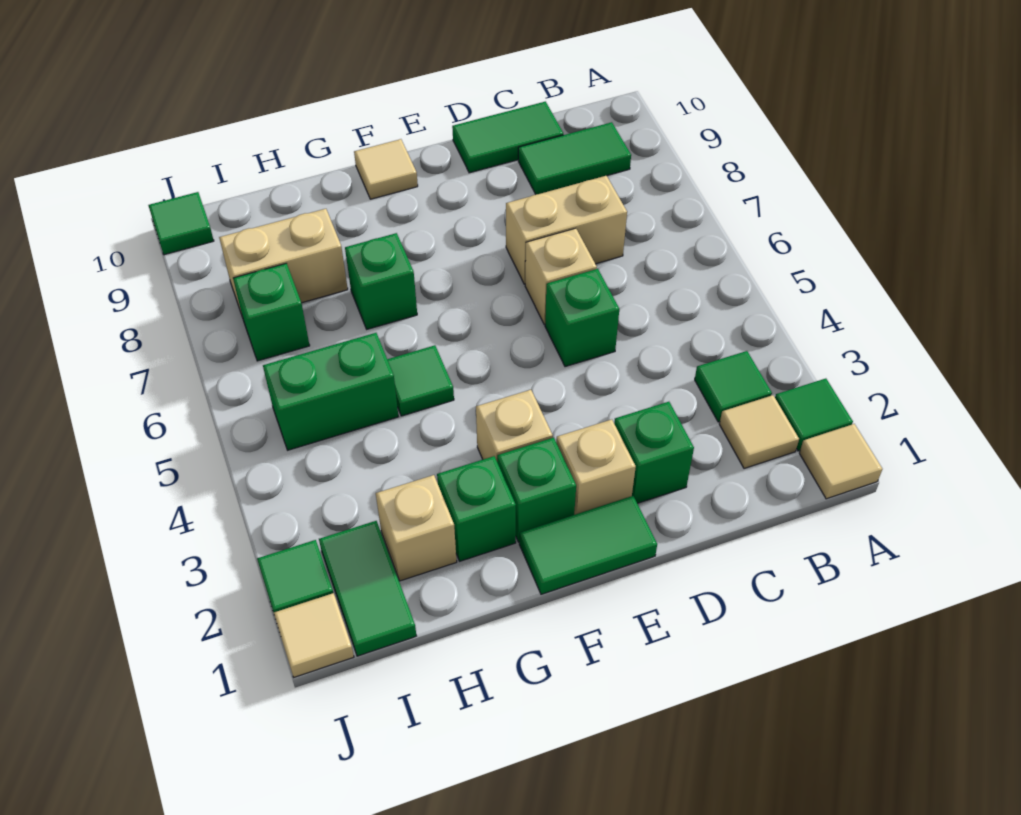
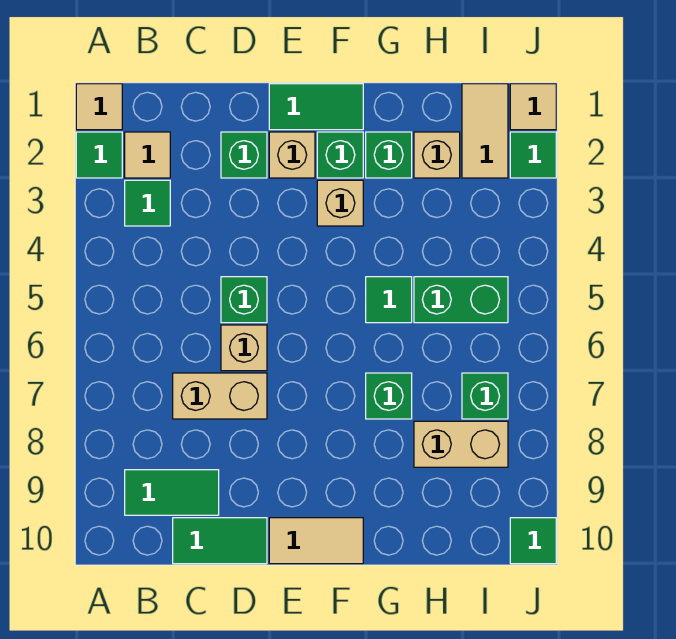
tan 1x1 tile [354,139,418,199] -> tan 1x2 tile [269,518,363,564]
green 1x2 tile [319,521,416,656] -> tan 1x2 tile [462,84,508,178]

